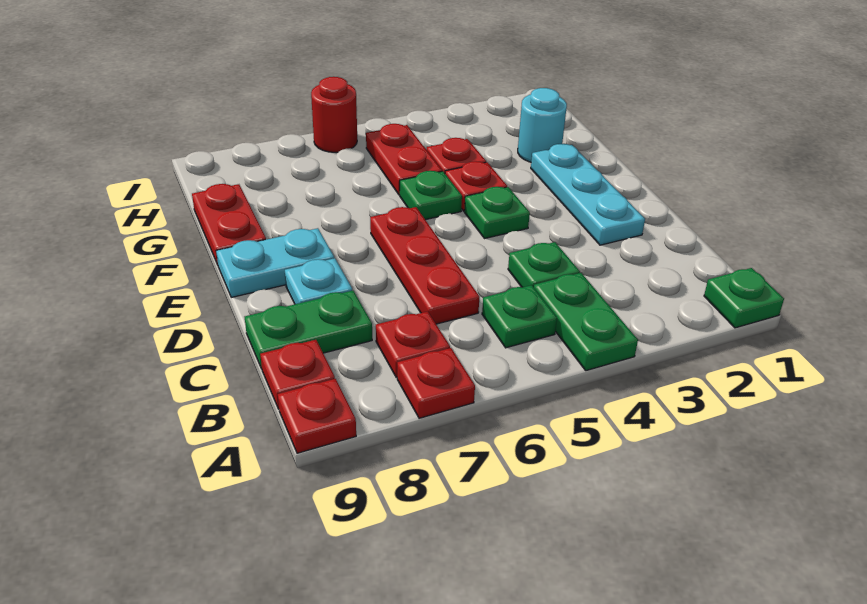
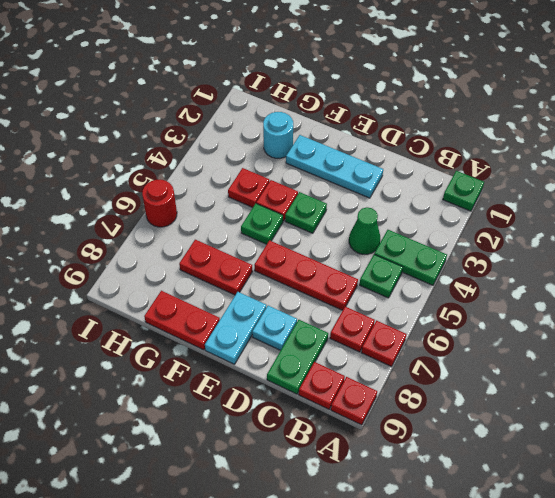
green 1x1 plate [508,242,580,287] -> green 1x1 cone [349,207,380,254]
red 1x2 plate [366,124,442,195] -> red 1x2 plate moved to [179,240,253,295]

